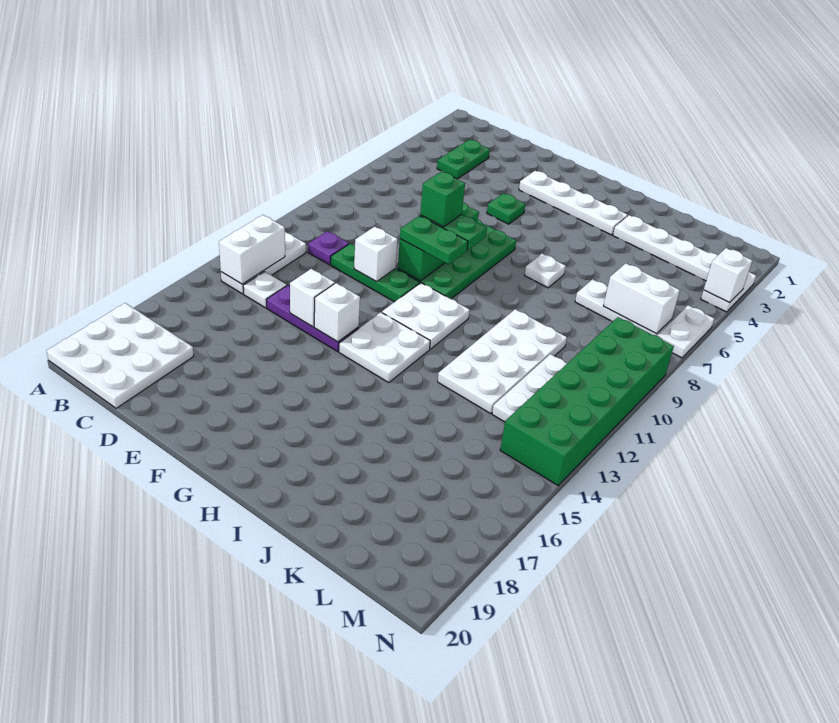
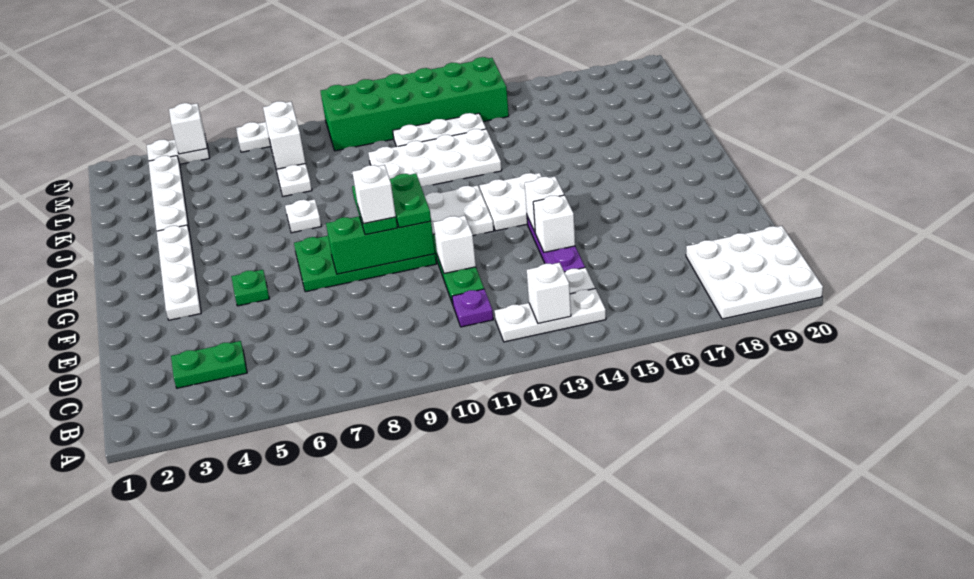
white 1x2 brick [219,215,285,284] -> white 1x1 brick [527,263,571,323]
green 1x1 brick [420,172,465,227] -> white 1x1 brick [352,165,396,224]

